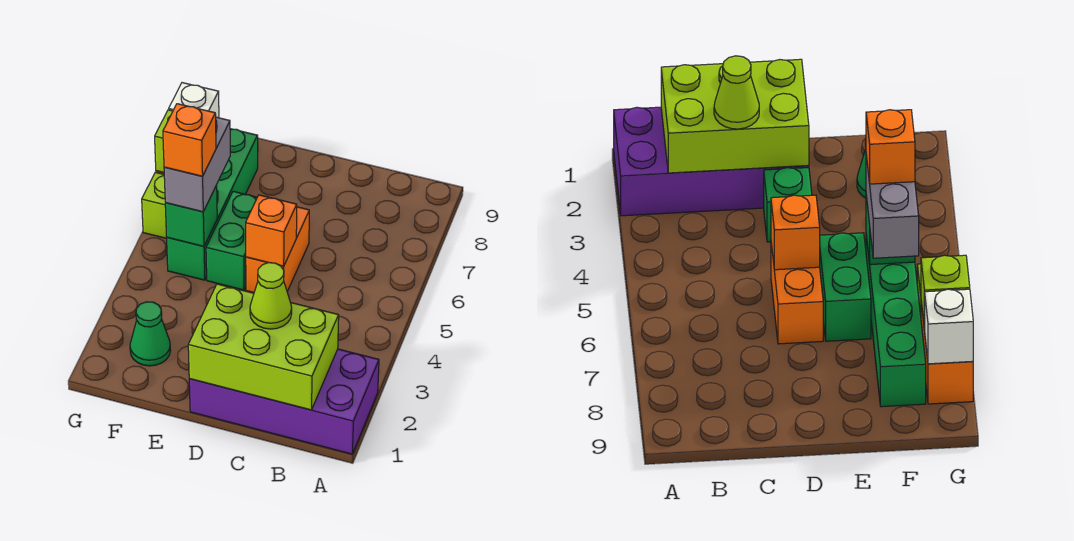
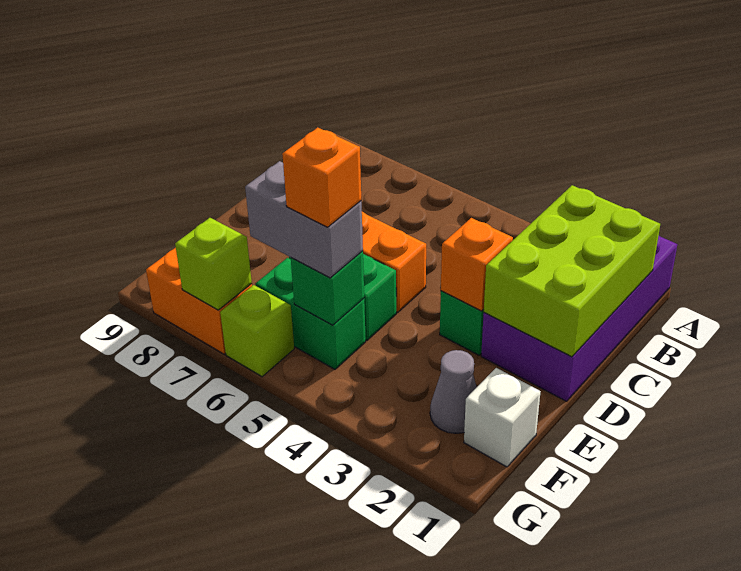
lime 1x1 cone [250,263,292,329] -> none
orange 1x1 brick [246,195,297,266] -> orange 1x1 brick moved to [441,218,513,311]
green 1x1 cone [130,302,171,366] -> grey 1x1 cone [430,350,477,433]
green 1x4 brick [167,129,258,280] -> green 1x2 brick [255,258,366,369]
white 1x1 brick [169,83,219,118] -> white 1x1 brick moved to [464,368,541,467]

